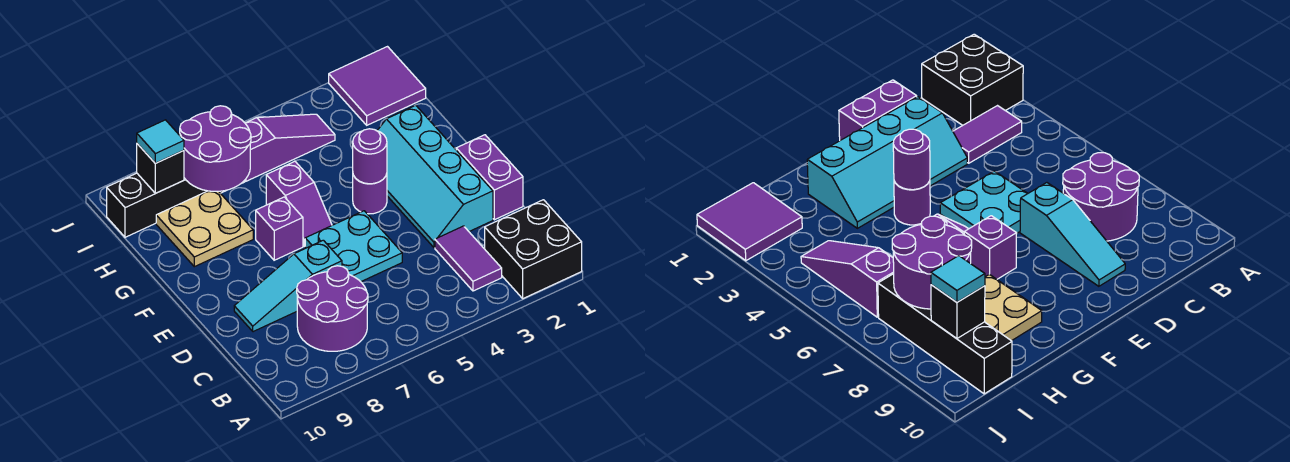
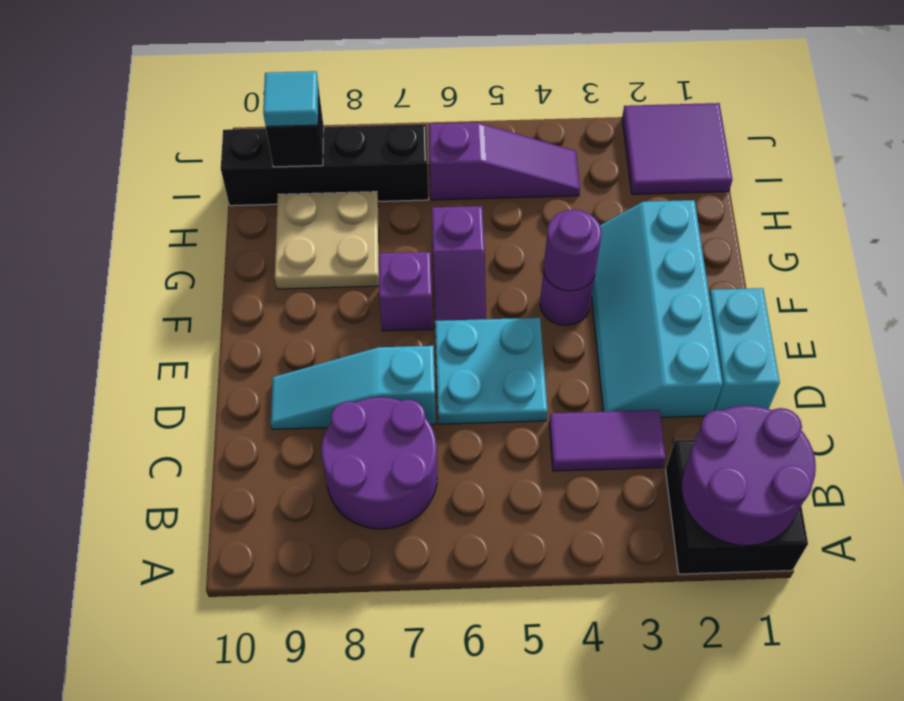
purple 1x2 tile [435,226,502,291] -> purple 1x2 tile turned to [549,410,665,471]
purple 1x2 brick [456,135,523,220] -> cyan 1x2 brick [709,288,780,411]
purple 2x2 round brick [180,106,251,191] -> purple 2x2 round brick moved to [682,406,816,546]

